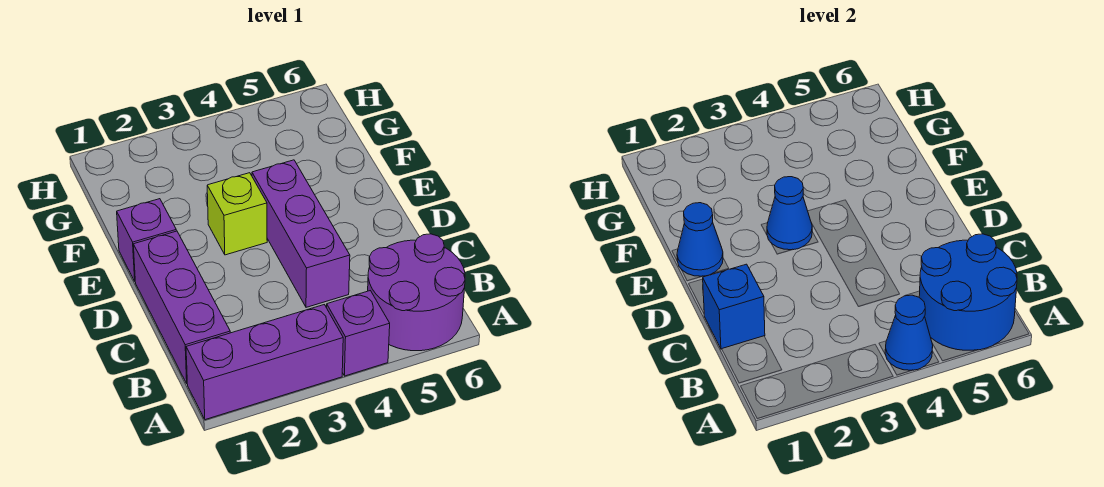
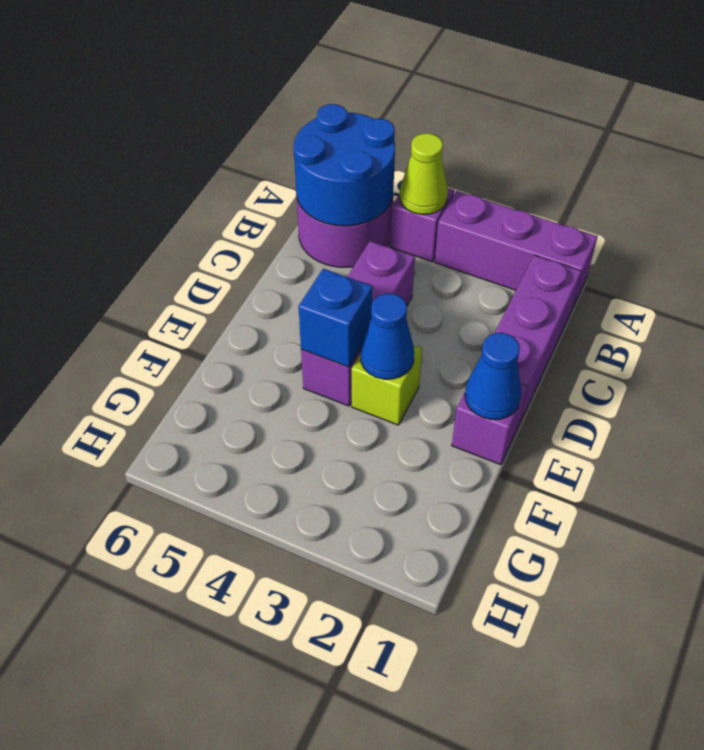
blue 1x1 cone [885,295,933,370] -> lime 1x1 cone [400,133,448,214]
blue 1x1 brick [703,264,765,349] -> blue 1x1 brick moved to [298,269,373,367]

